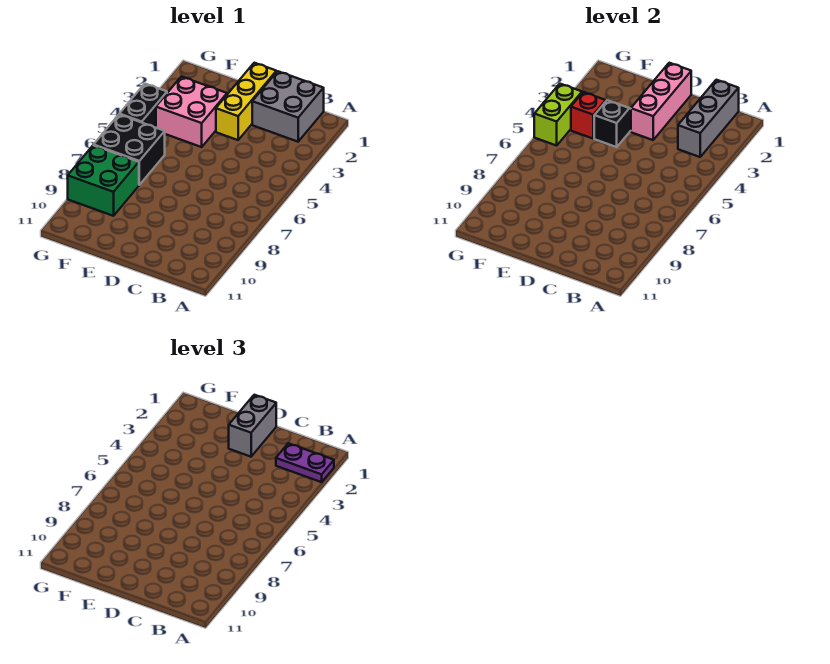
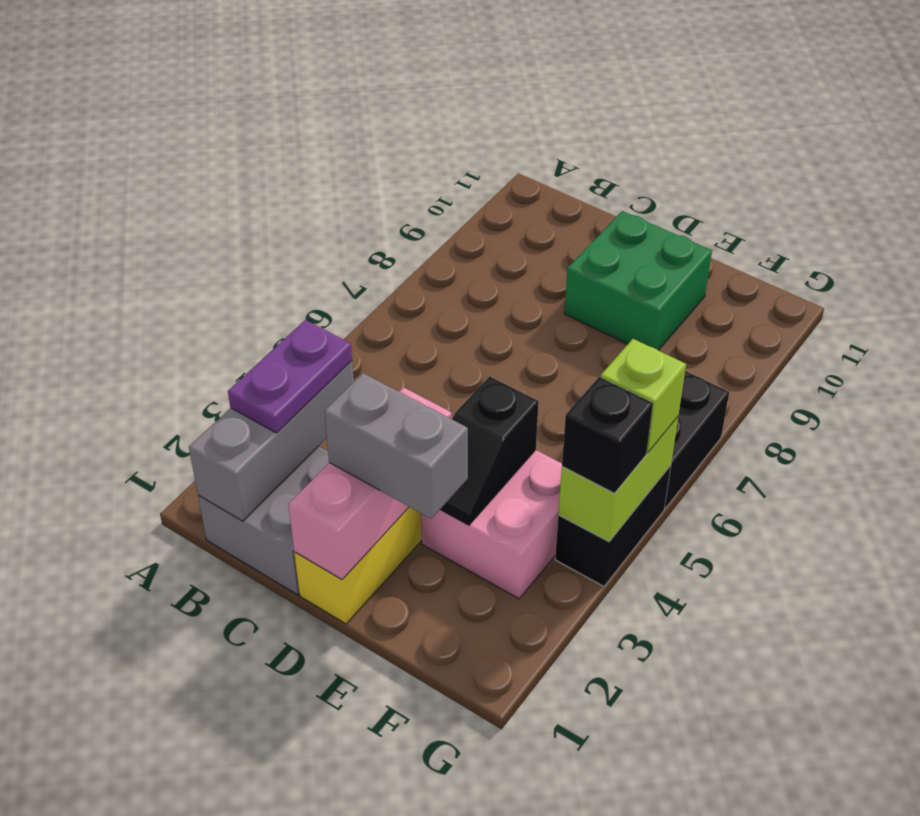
purple 1x2 plate [276,443,334,482] -> purple 1x2 plate turned to [228,320,352,433]
grey 1x2 brick [229,395,276,457] -> grey 1x2 brick turned to [324,373,468,519]
red 1x1 brick [571,92,606,139] -> none
green 2x2 brick [68,145,139,216] -> green 2x2 brick moved to [564,211,712,350]
none -> black 1x1 brick [562,377,653,493]
none -> lime 1x1 brick [601,339,686,453]

